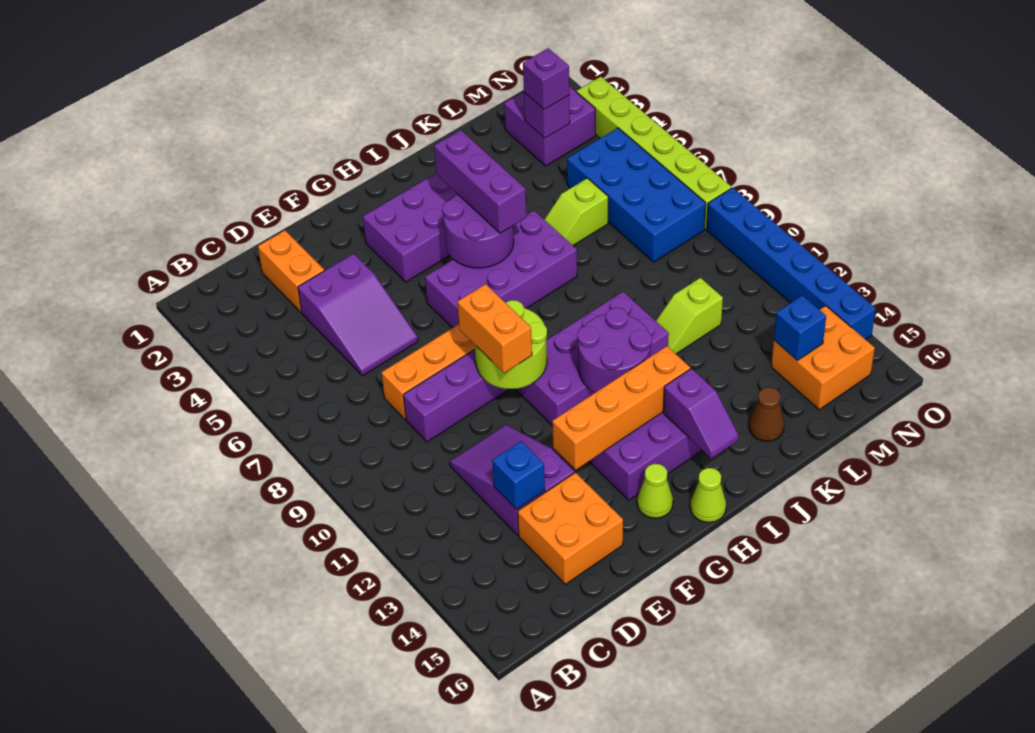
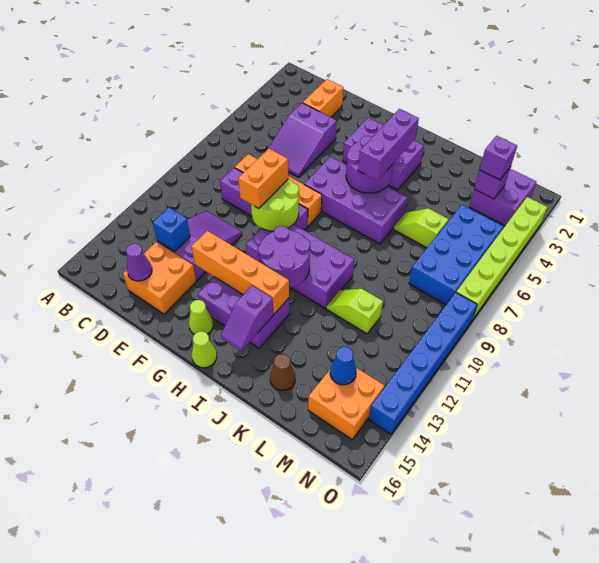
none -> purple 1x1 cone [126,244,152,281]
blue 1x1 brick [774,295,826,360] -> blue 1x1 cone [330,347,357,385]

